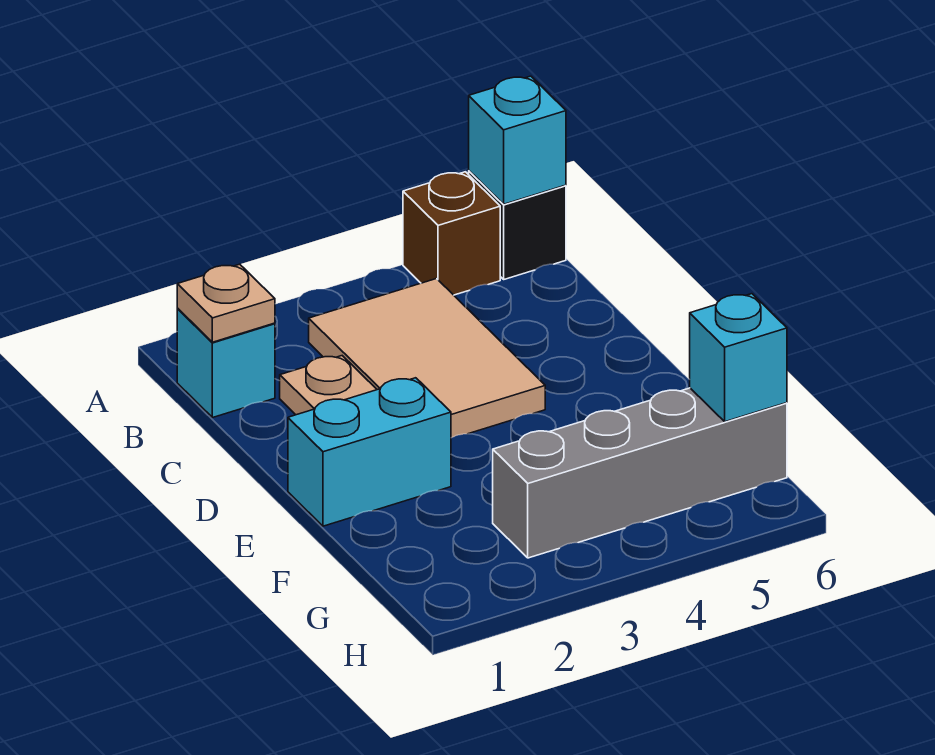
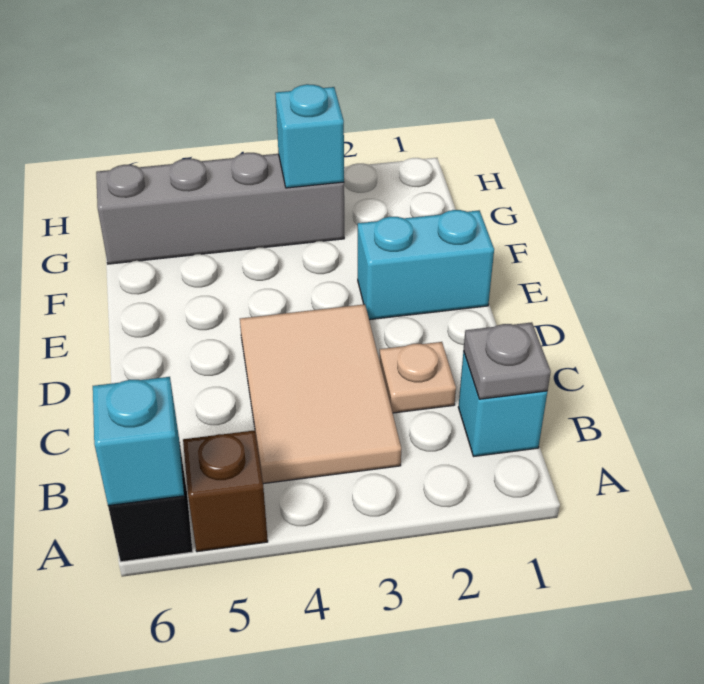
tan 1x1 plate [177,264,275,342] -> grey 1x1 plate [464,322,551,399]
cyan 1x1 brick [690,294,787,422] -> cyan 1x1 brick moved to [275,84,344,188]

